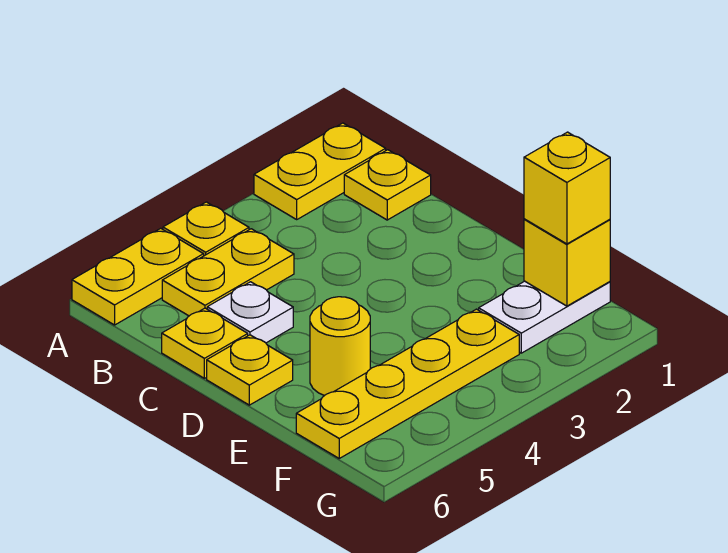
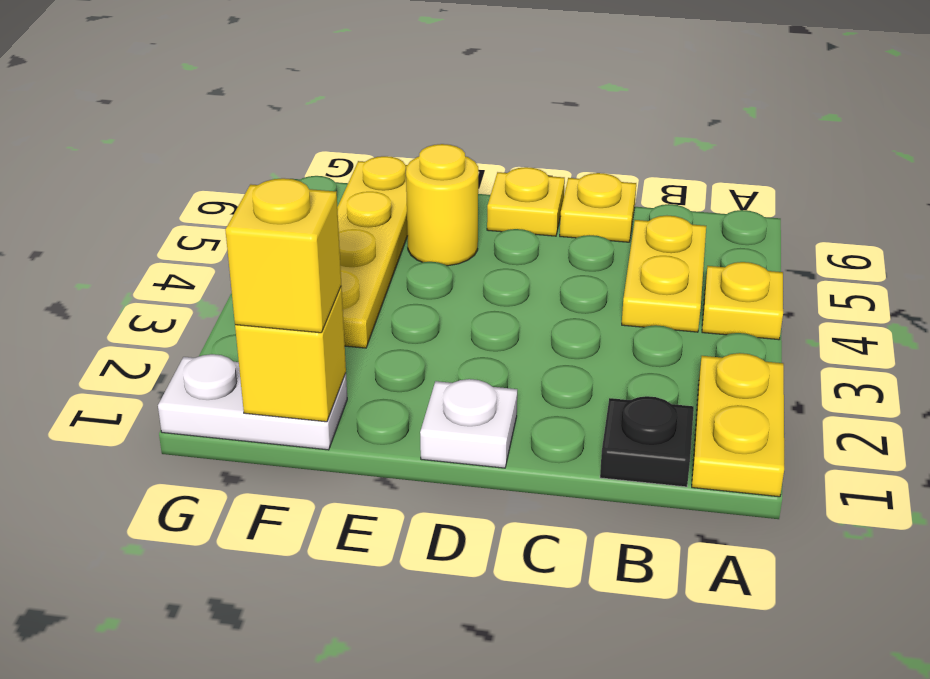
yellow 1x2 plate [72,228,204,325] -> none
yellow 1x1 plate [344,150,431,220] -> black 1x1 plate [600,396,694,487]
white 1x1 plate [207,282,293,343] -> white 1x1 plate moved to [420,379,517,468]
white 1x2 plate [479,281,610,353] -> white 1x2 plate turned to [158,354,347,450]

